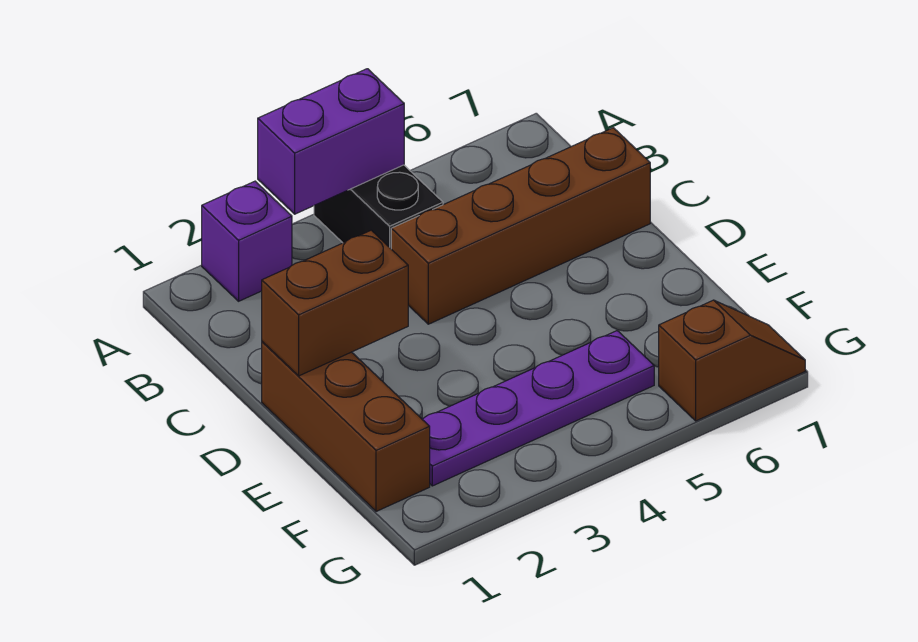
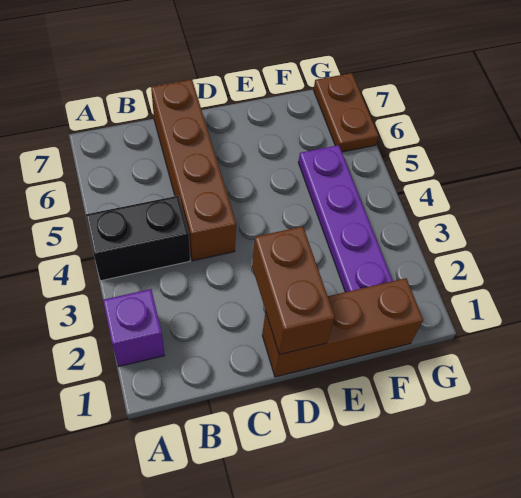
purple 1x2 brick [258,69,404,214] -> none
brown 1x2 slope [659,300,805,421] -> brown 1x2 plate [314,73,379,152]

